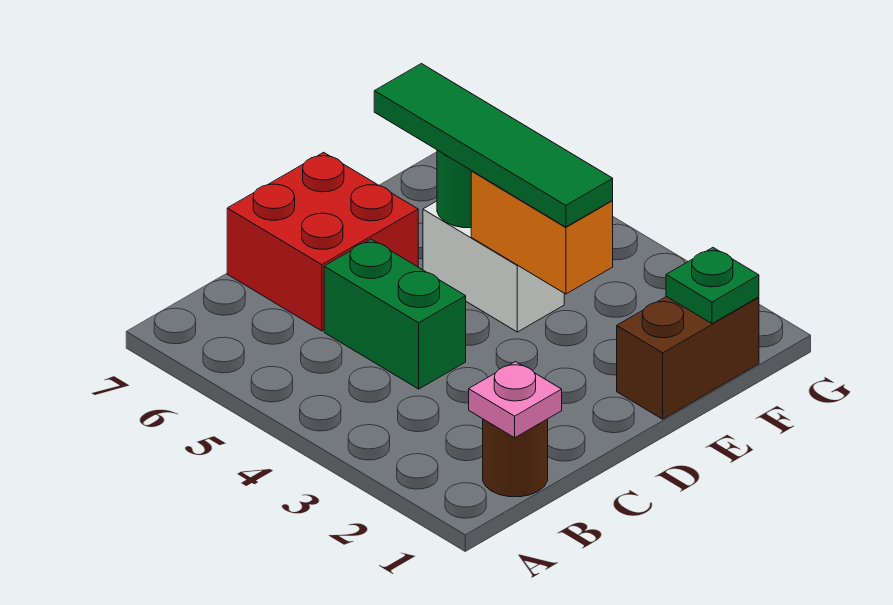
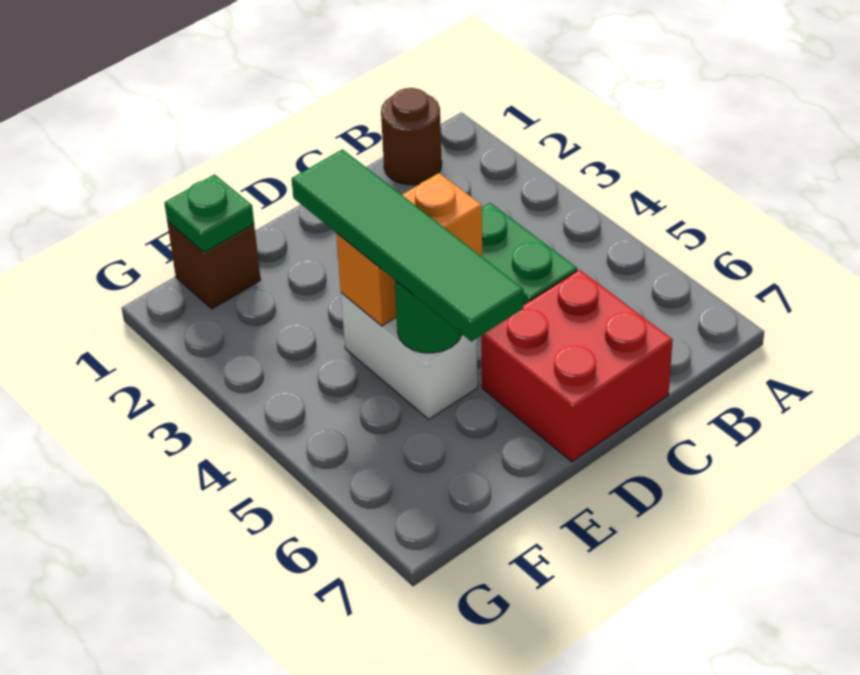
pink 1x1 plate [469,362,562,438] -> none
brown 1x2 brick [617,297,759,419] -> brown 1x1 brick [167,222,261,309]
orange 1x2 brick [471,171,613,294] -> orange 1x2 brick turned to [336,173,482,326]

